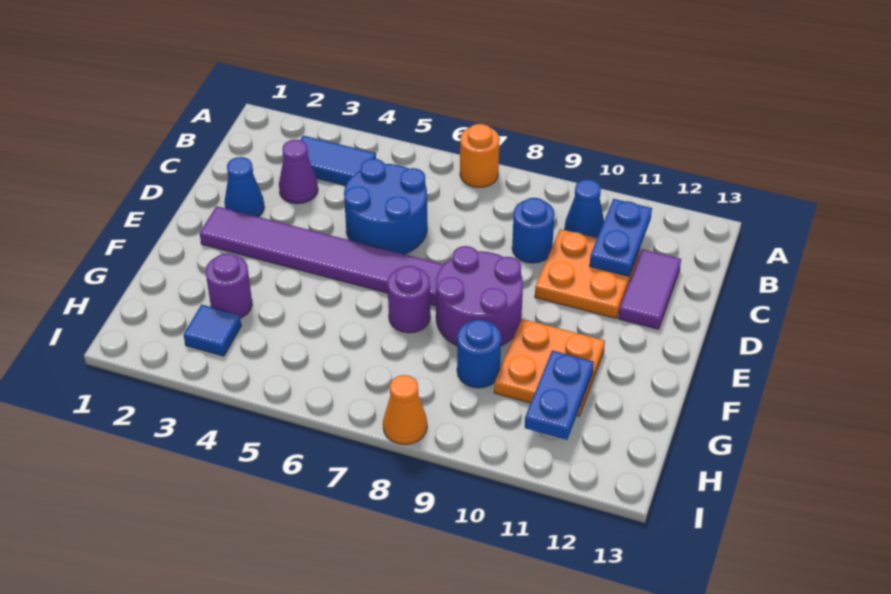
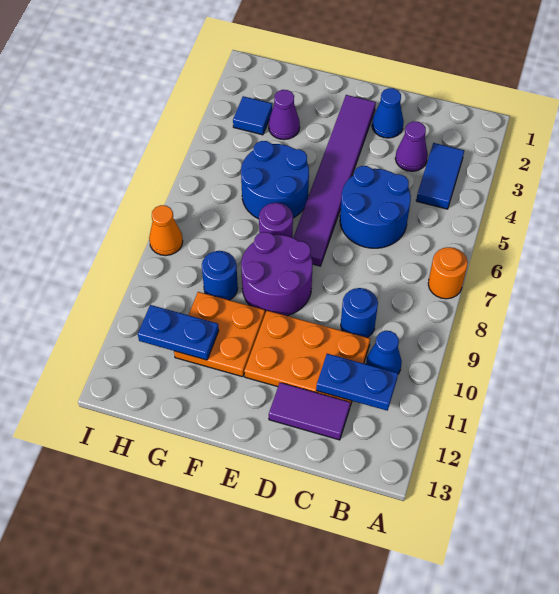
orange 2x2 plate [535,229,640,318] -> orange 2x3 plate [244,311,370,406]
none -> blue 2x2 round brick [241,141,309,219]
purple 1x1 round brick [206,253,252,318] -> purple 1x1 cone [269,90,300,140]

